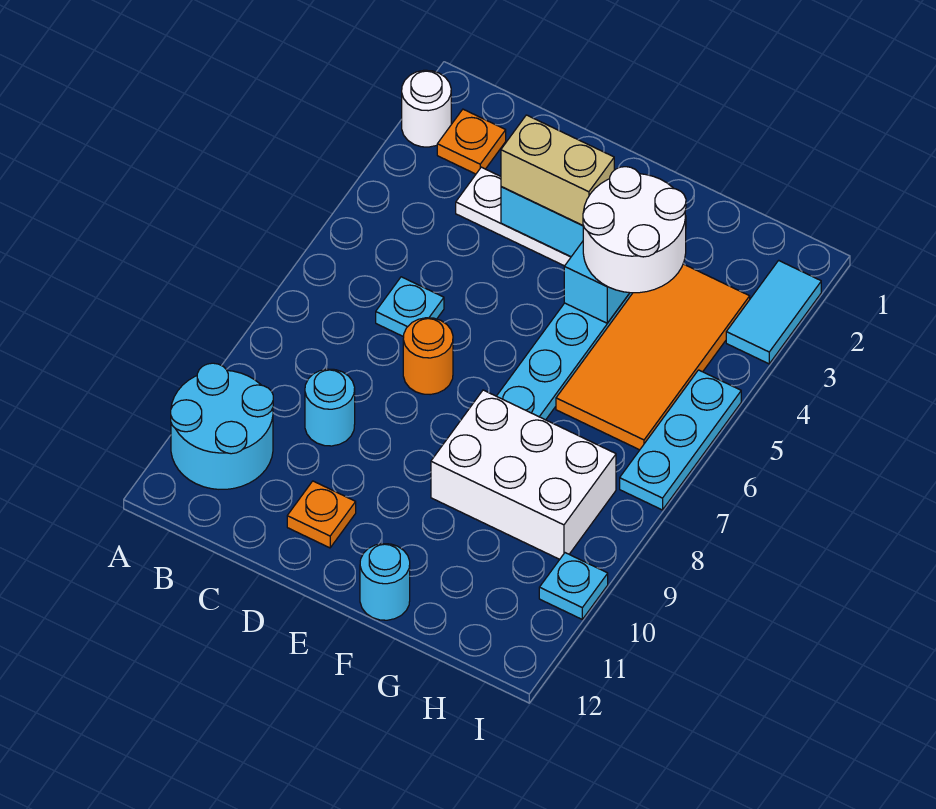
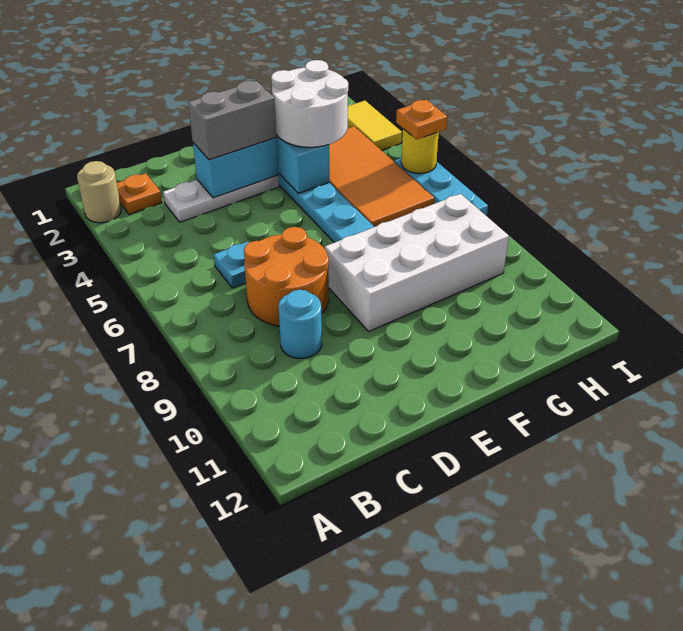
white 1x1 round brick [402,70,451,147] -> tan 1x1 round brick [77,161,121,223]
cyan 2x2 round brick [171,363,273,489] -> none
tan 1x2 brick [501,115,614,226] -> grey 1x2 brick [188,81,276,160]
orange 1x1 round brick [403,318,453,395] -> orange 2x2 round brick [244,227,329,326]
orange 1x1 plate [287,481,356,548] -> orange 1x1 plate moved to [396,100,447,140]
white 2x3 brick [431,390,616,559] -> white 2x4 brick [325,194,509,332]
cyan 1x1 round brick [360,544,410,620] -> none
cyan 1x2 tile [726,260,821,364] -> yellow 1x2 tile [348,101,402,151]
none -> yellow 1x1 round brick [401,129,439,174]
cyan 1x1 plate [539,553,608,619] -> none

